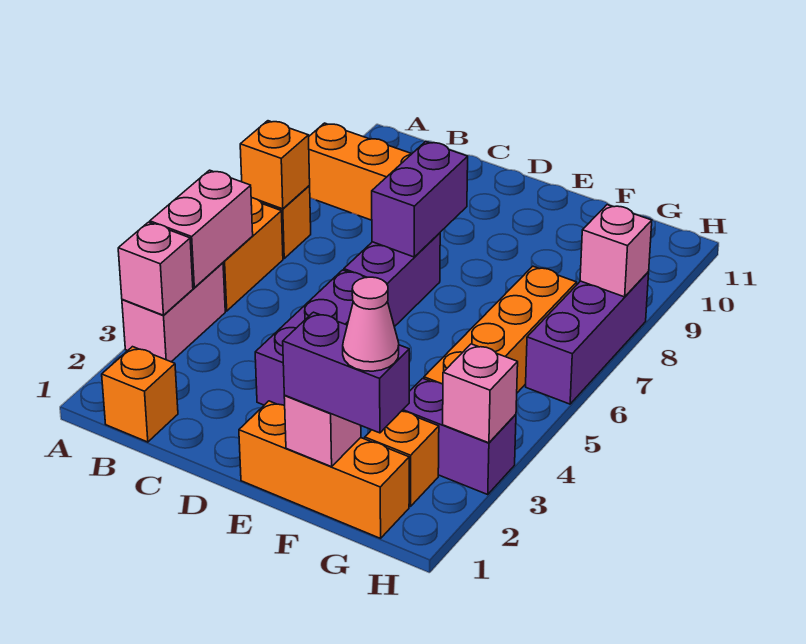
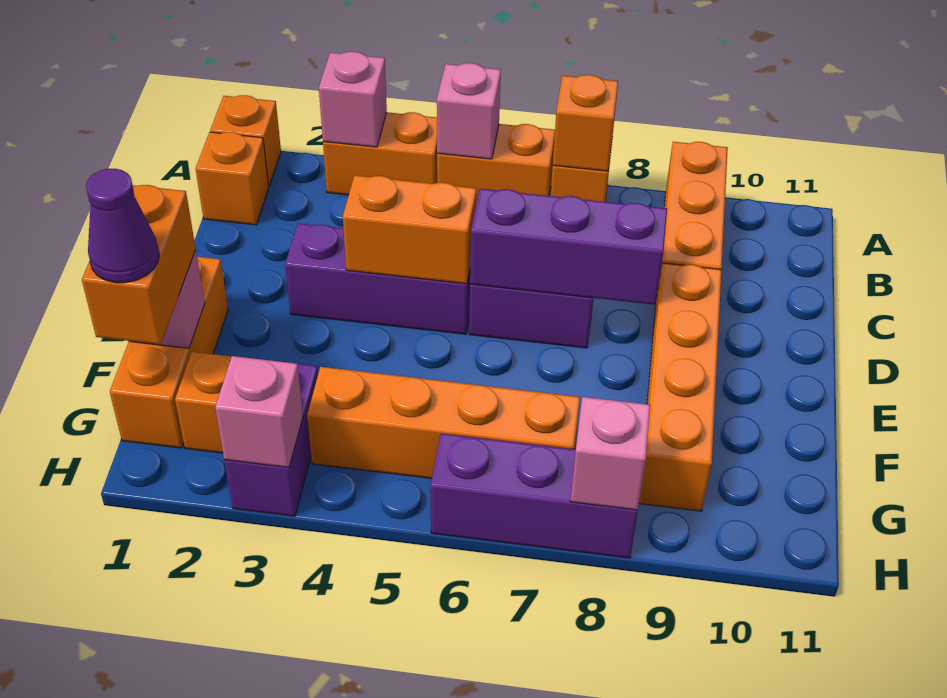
none -> orange 1x1 brick [210,95,281,186]
pink 1x2 brick [122,263,225,362] -> orange 1x2 brick [323,112,437,195]
pink 1x2 brick [150,170,253,288] -> pink 1x1 brick [437,63,501,159]
none -> orange 1x2 brick [343,175,476,284]
purple 1x2 brick [372,142,468,257] -> purple 1x3 brick [470,189,667,305]
none -> orange 1x4 brick [639,263,722,511]
purple 1x2 brick [283,312,409,433] -> orange 1x2 brick [82,185,196,345]
pink 1x1 cone [343,277,399,371] -> purple 1x1 cone [86,169,159,283]

